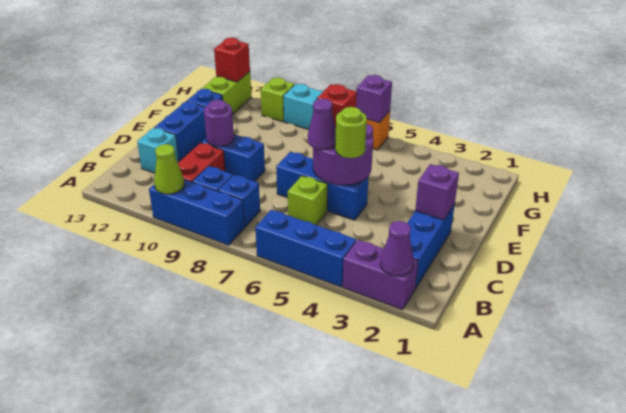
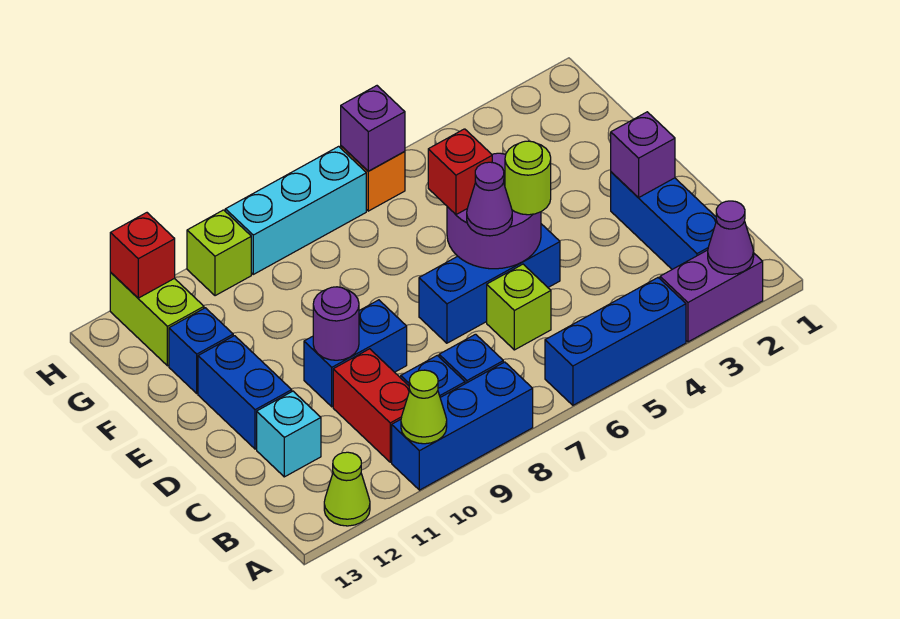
none -> lime 1x1 cone [324,452,370,526]

